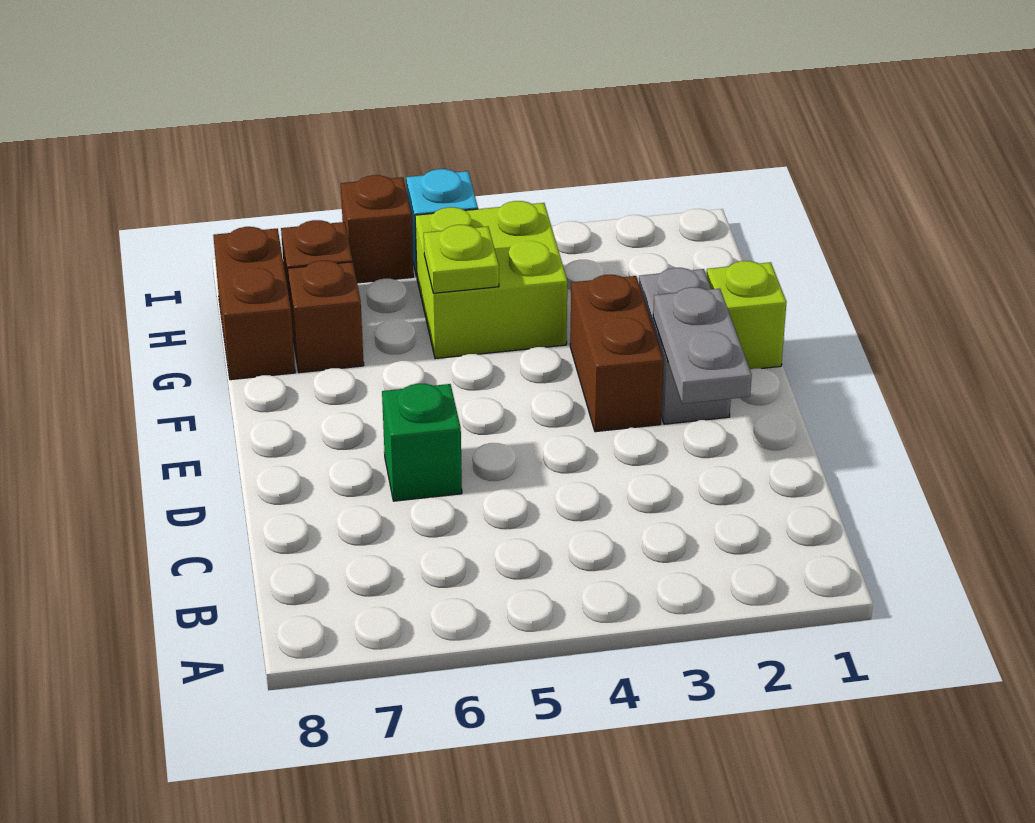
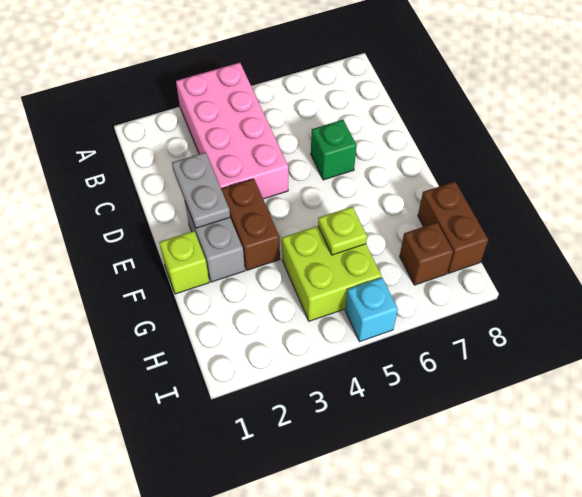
none -> pink 2x4 brick [176,63,288,199]
brown 1x1 brick [288,261,364,373] -> none
brown 1x1 brick [341,175,413,283] -> none

